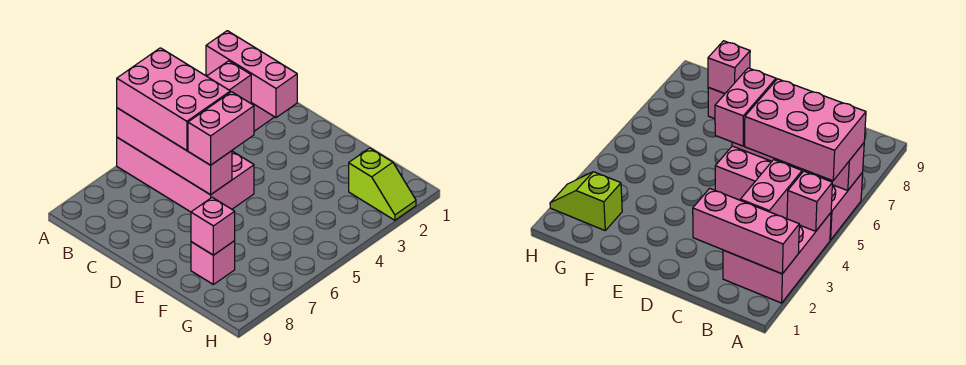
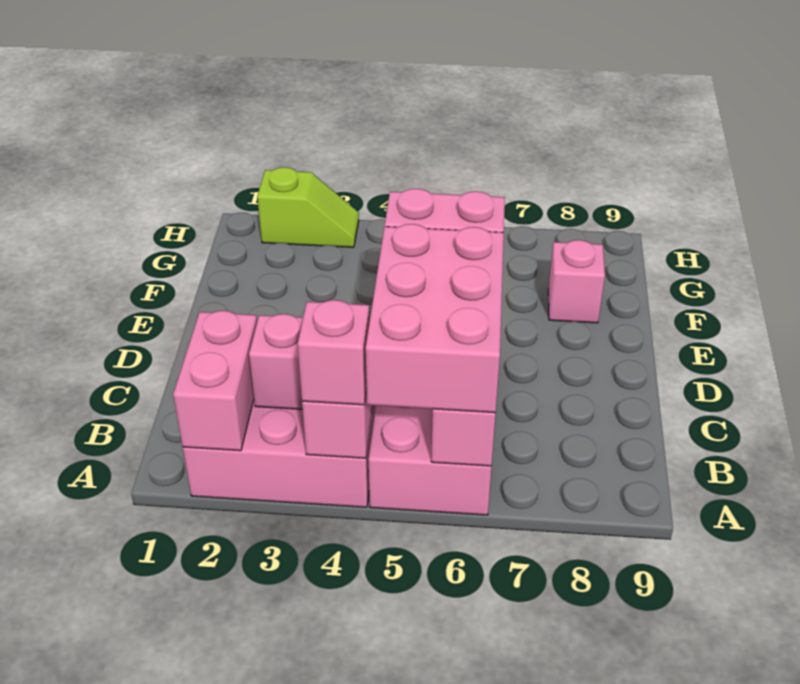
pink 1x3 brick [206,31,297,118] -> pink 1x2 brick [173,311,257,451]
pink 1x1 brick [191,197,235,255] -> pink 1x1 brick moved to [298,300,369,405]
lime 1x2 slope [349,148,416,220] -> lime 1x2 slope turned to [257,167,359,247]

